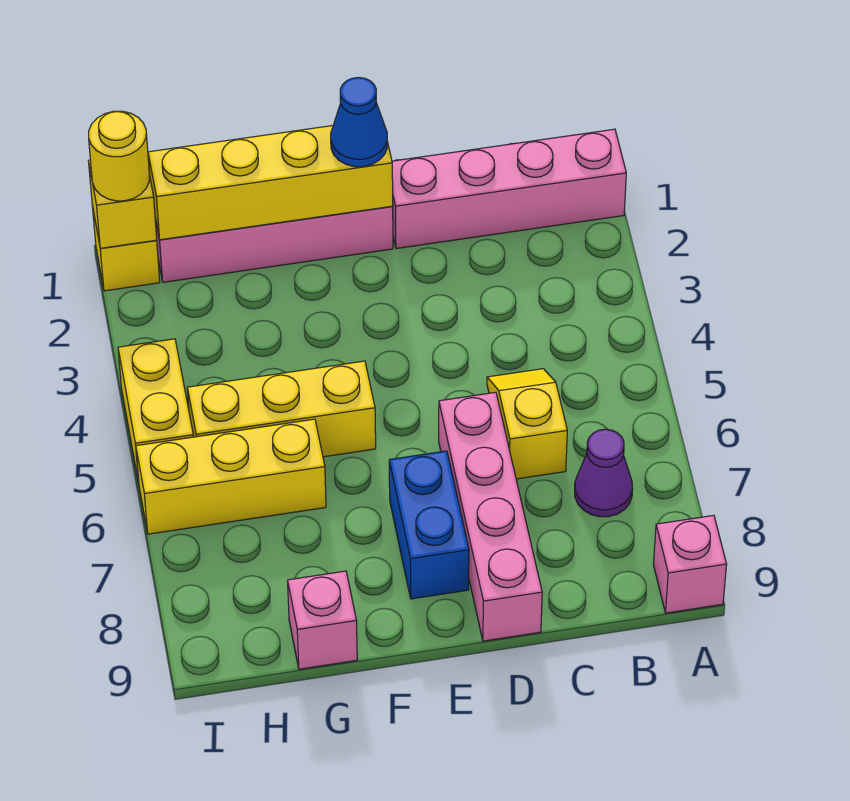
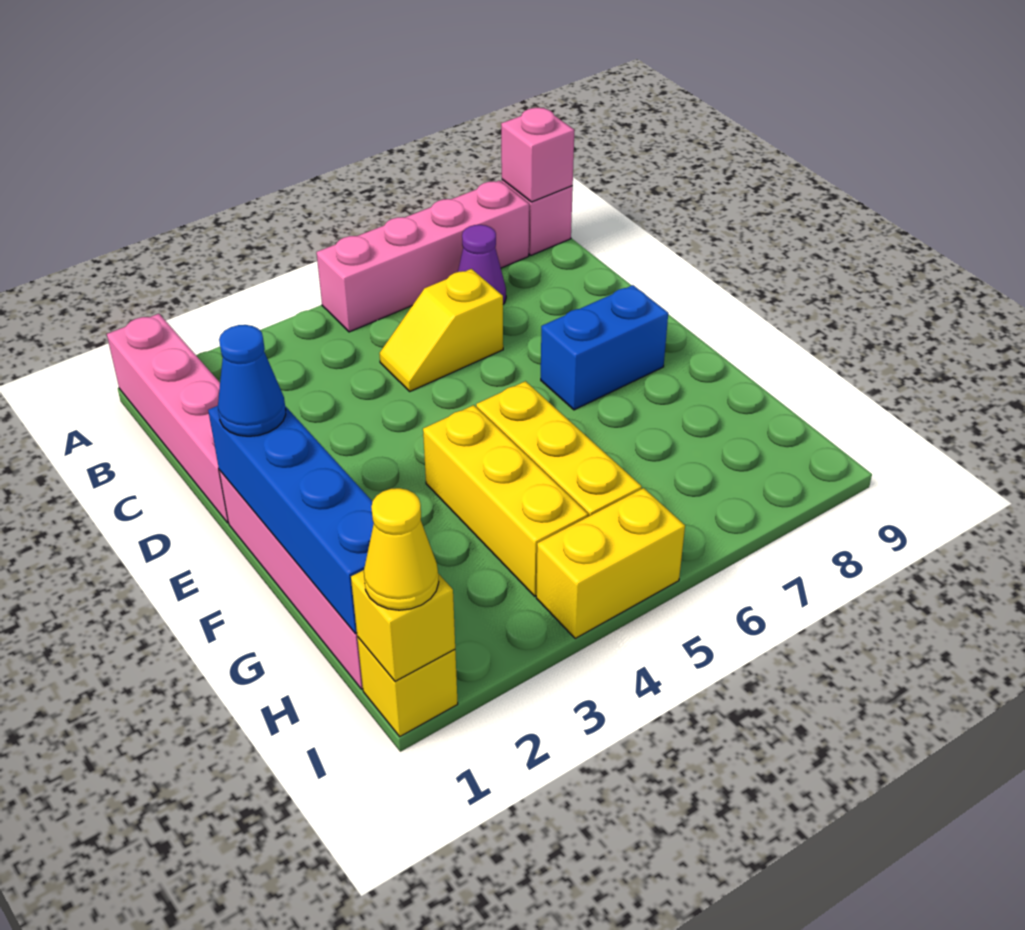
pink 1x4 brick [439,392,542,641] -> pink 1x4 brick moved to [316,180,529,332]
yellow 1x4 brick [148,126,393,240] -> blue 1x4 brick [208,406,374,634]
yellow 1x3 brick [136,419,326,534] -> yellow 1x3 brick moved to [423,405,588,596]
pink 1x1 brick [288,571,357,669] -> pink 1x1 brick moved to [501,108,574,202]
yellow 1x1 round brick [89,111,149,201] -> yellow 1x1 cone [364,488,439,610]

